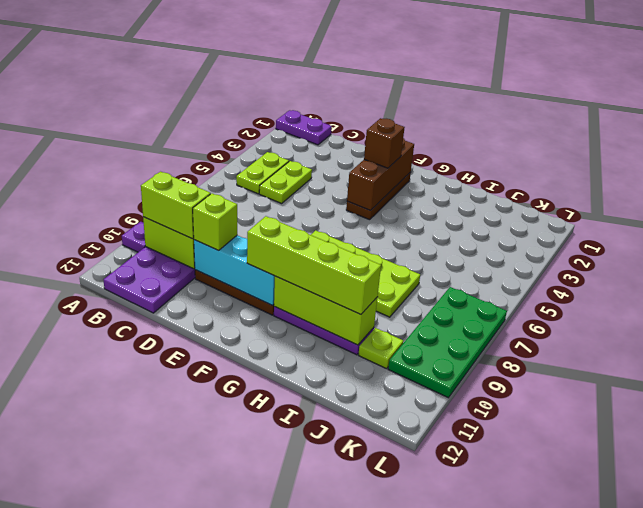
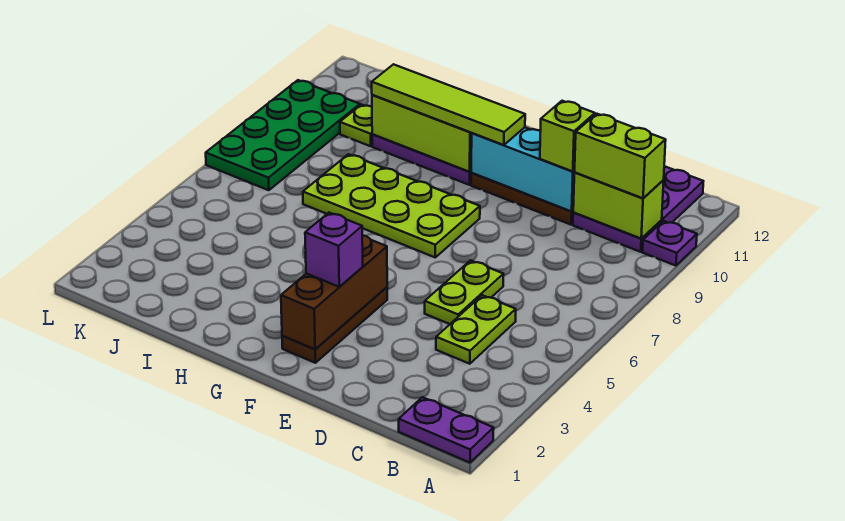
lime 1x2 plate [236,152,289,194] -> lime 1x2 plate moved to [425,260,504,324]
brown 1x1 brick [364,118,405,168] -> purple 1x1 brick [305,213,363,287]
lime 1x4 brick [247,216,381,314] -> lime 1x4 tile [372,64,525,145]

